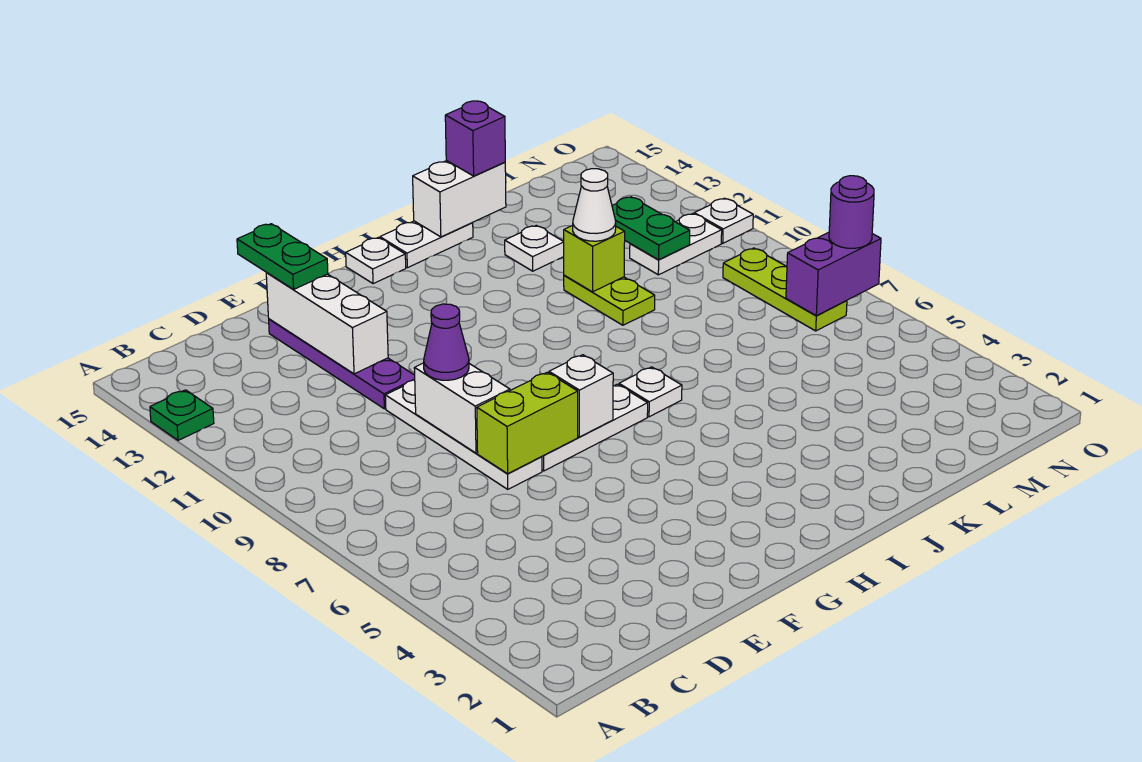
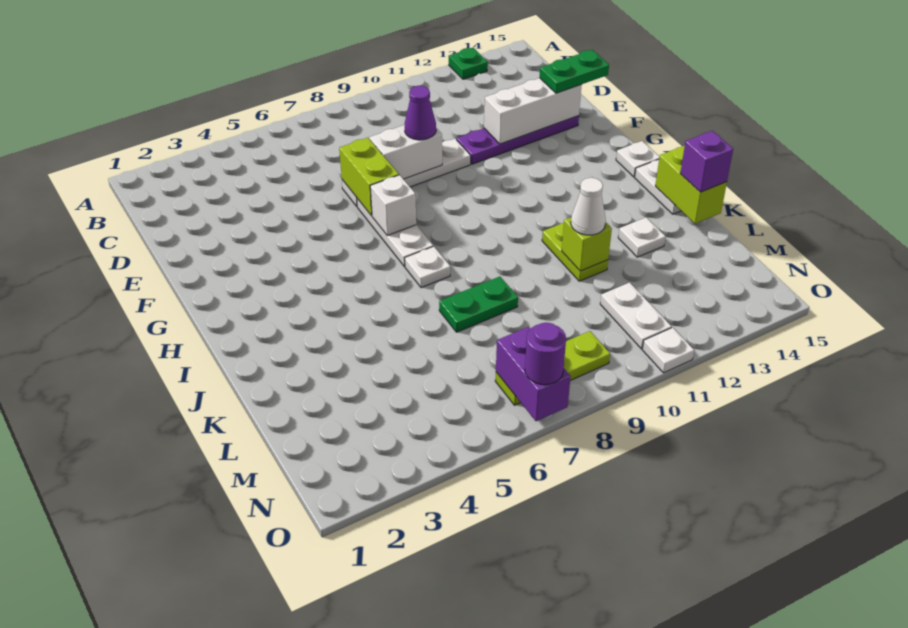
white 1x2 brick [413,161,506,237] -> lime 1x2 brick [655,146,727,224]
lime 1x2 plate [564,275,655,325] -> lime 1x2 plate turned to [542,223,608,281]
green 1x2 plate [612,197,690,260] -> green 1x2 plate moved to [439,277,518,332]

